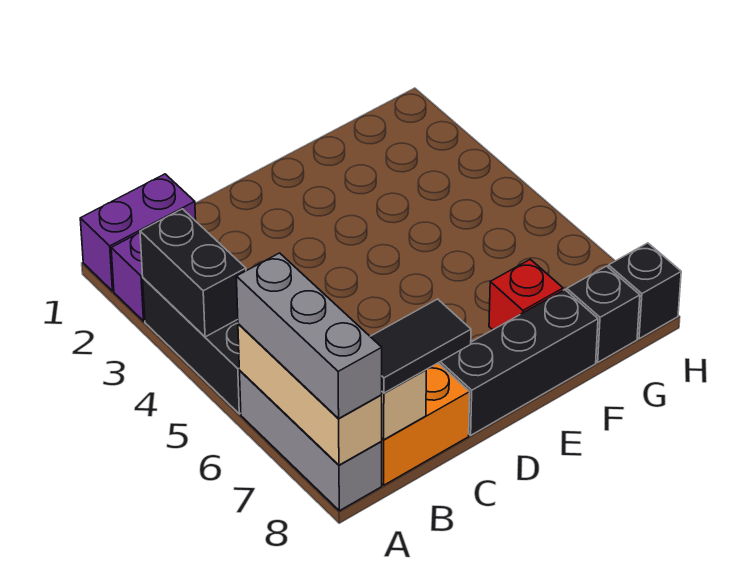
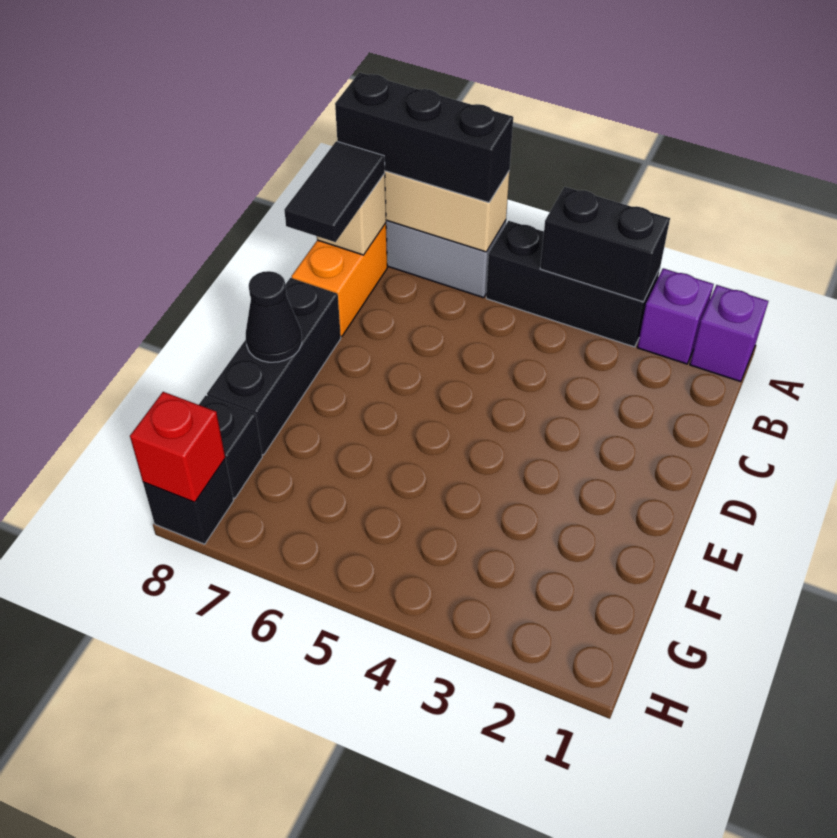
purple 1x2 brick [80,174,196,291] -> purple 1x1 brick [690,285,768,382]
grey 1x3 brick [236,253,382,418] -> black 1x3 brick [335,73,513,203]
none -> black 1x1 cone [246,271,302,362]
red 1x1 brick [489,259,563,330] -> red 1x1 brick moved to [130,392,225,502]

